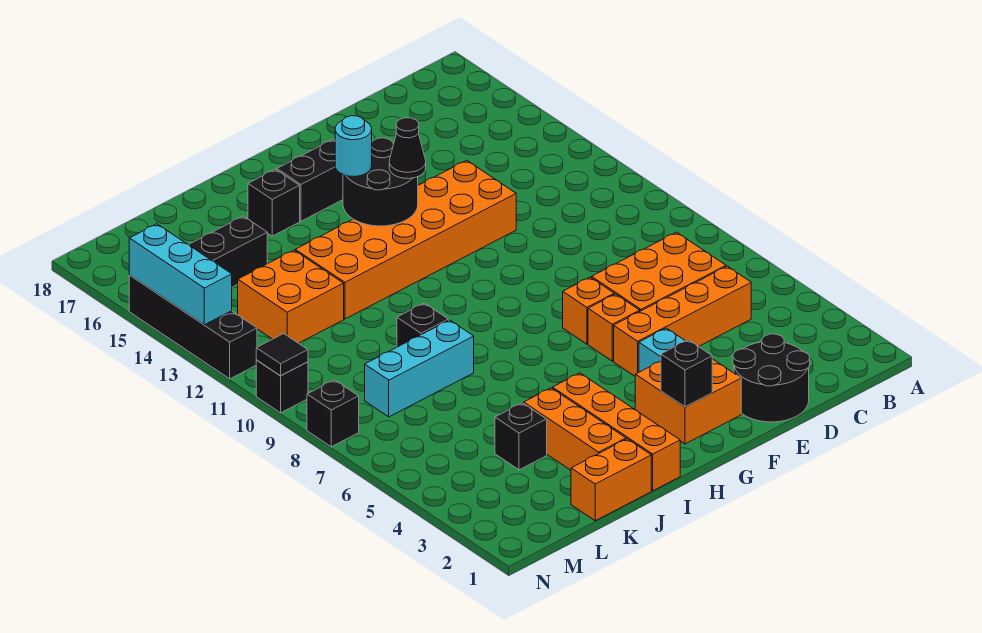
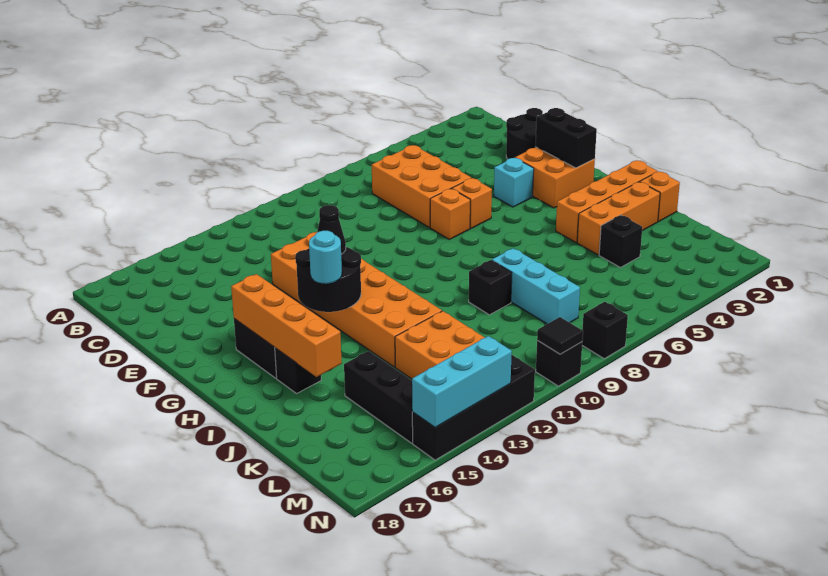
orange 1x4 brick [614,266,751,376] -> orange 1x4 brick moved to [231,274,342,377]
black 1x1 brick [661,340,712,407] -> black 1x2 brick [535,108,597,168]
orange 1x2 brick [571,439,651,521] -> orange 1x1 brick [640,172,680,222]

